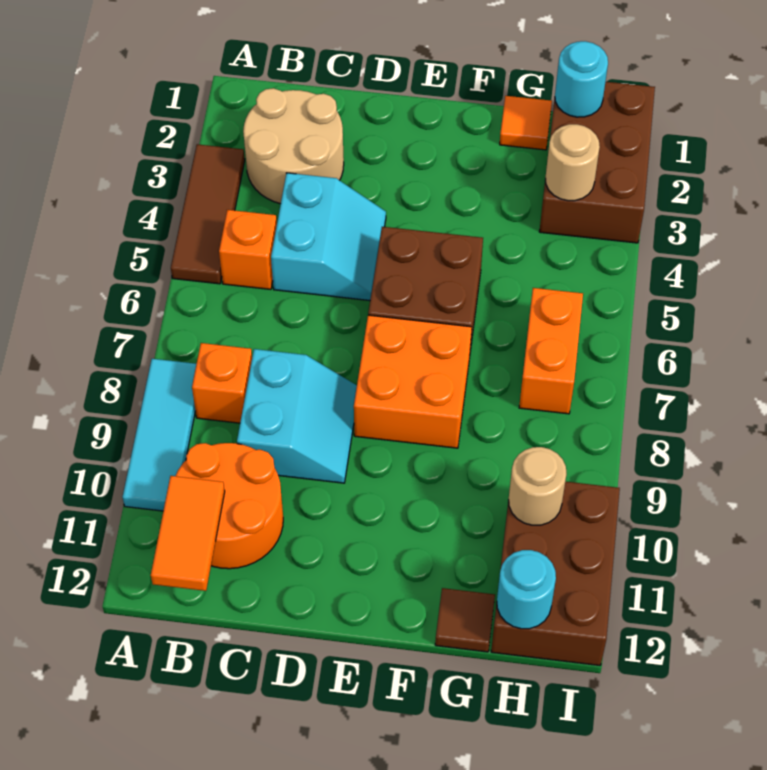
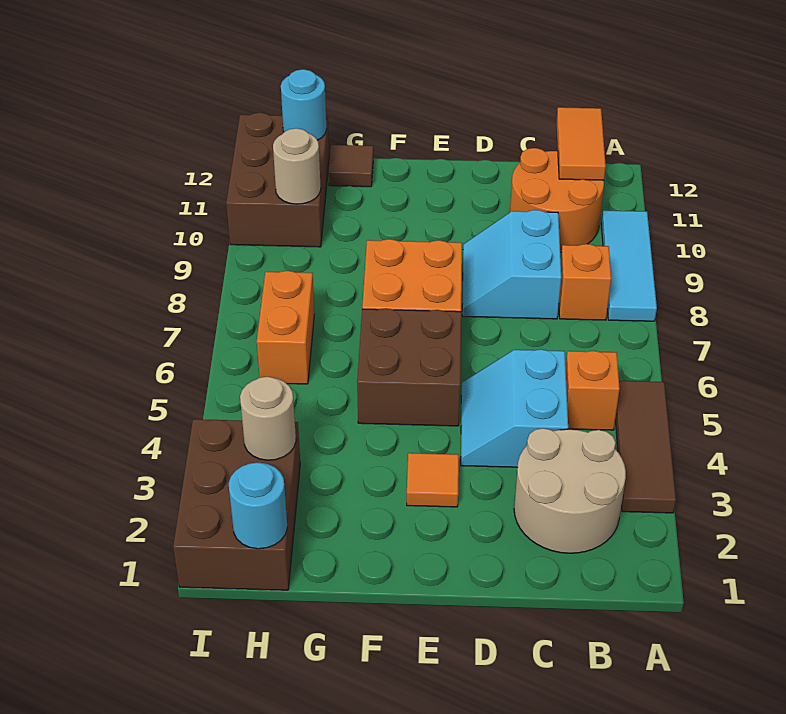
orange 1x1 tile [500,96,552,150] -> orange 1x1 tile moved to [407,453,459,507]

